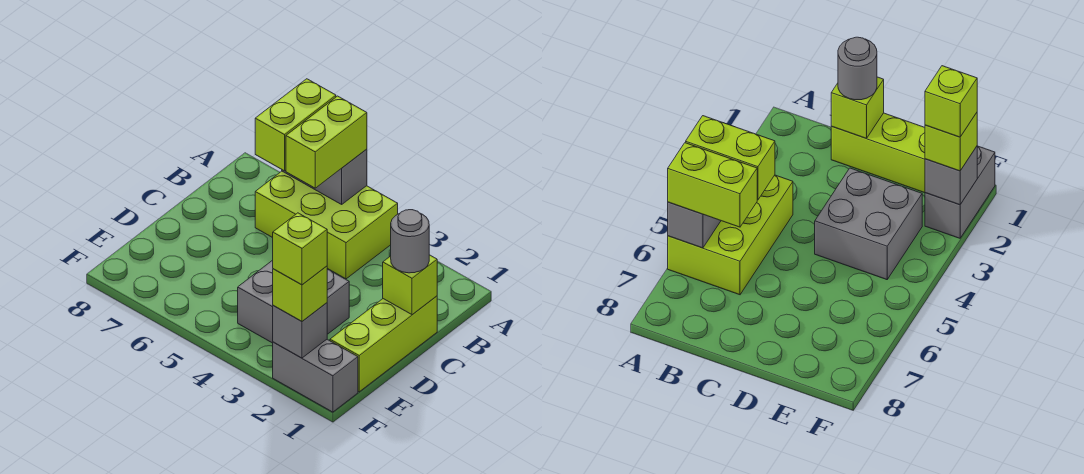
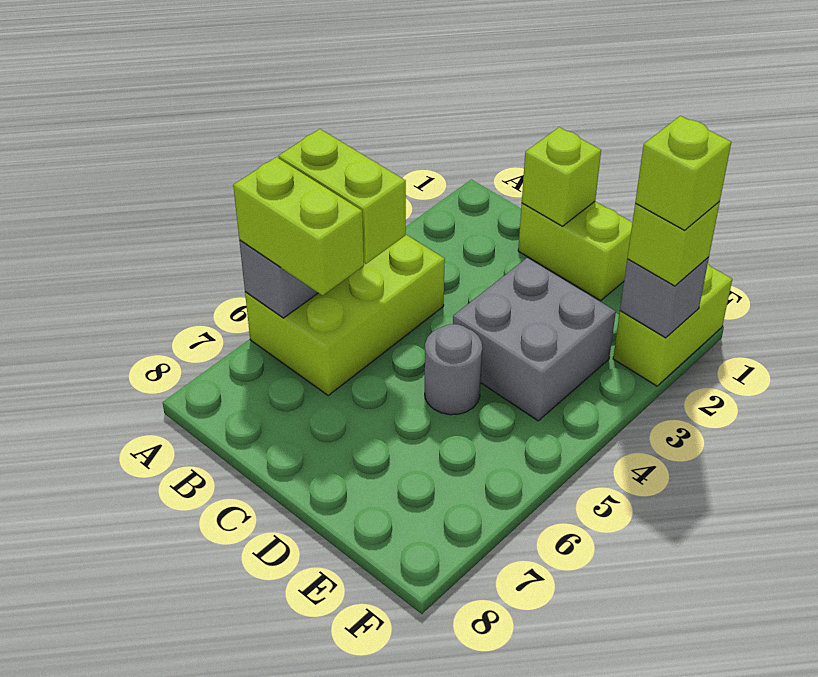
lime 1x3 brick [330,296,437,392] -> lime 1x2 brick [518,202,632,301]
grey 1x1 round brick [391,210,429,273] -> grey 1x1 round brick moved to [425,324,482,415]
grey 1x2 brick [273,339,358,412] -> lime 1x2 brick [613,264,732,386]

